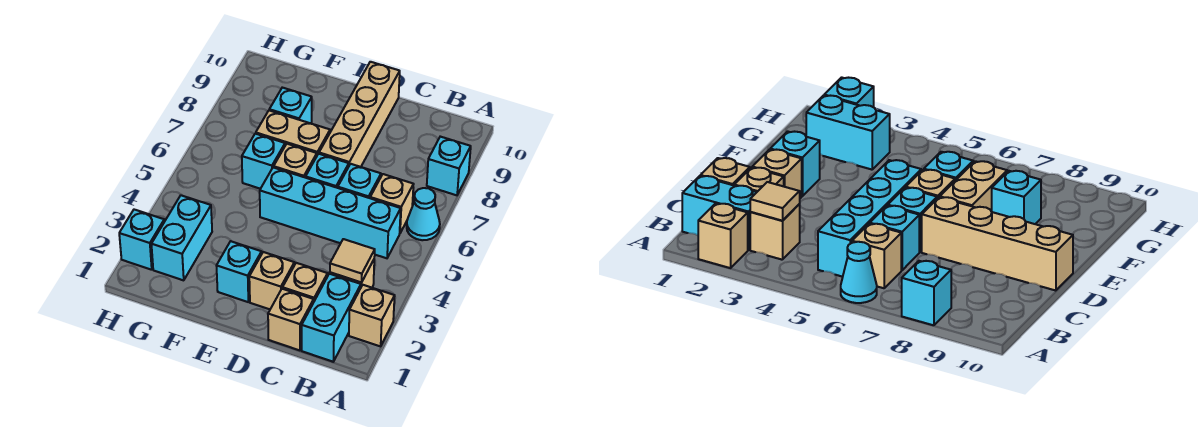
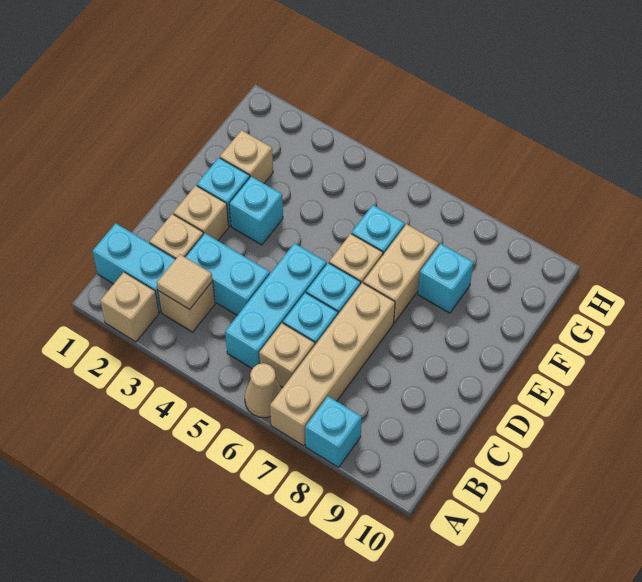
cyan 1x1 cone [407,188,440,240] -> tan 1x1 cone [245,363,282,418]
cyan 1x4 brick [260,167,401,258] -> cyan 1x3 brick [225,243,326,368]
tan 1x1 brick [268,289,314,350] -> tan 1x1 brick moved to [220,130,273,183]
tan 1x4 brick [319,62,400,167] -> tan 1x4 brick turned to [270,283,395,446]
cyan 1x2 brick [151,195,212,280] -> cyan 1x2 brick moved to [186,233,270,315]
cyan 1x1 brick [119,210,164,270] -> cyan 1x1 brick moved to [229,176,283,245]

